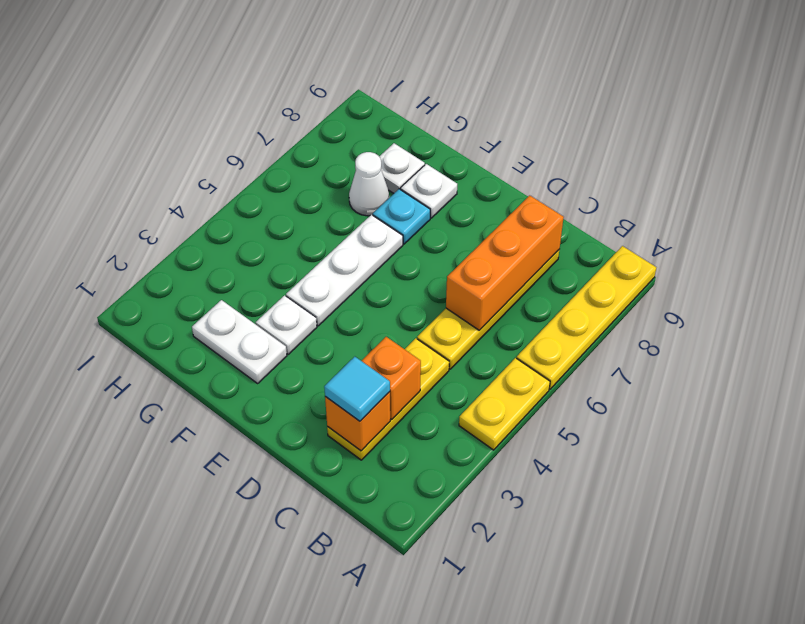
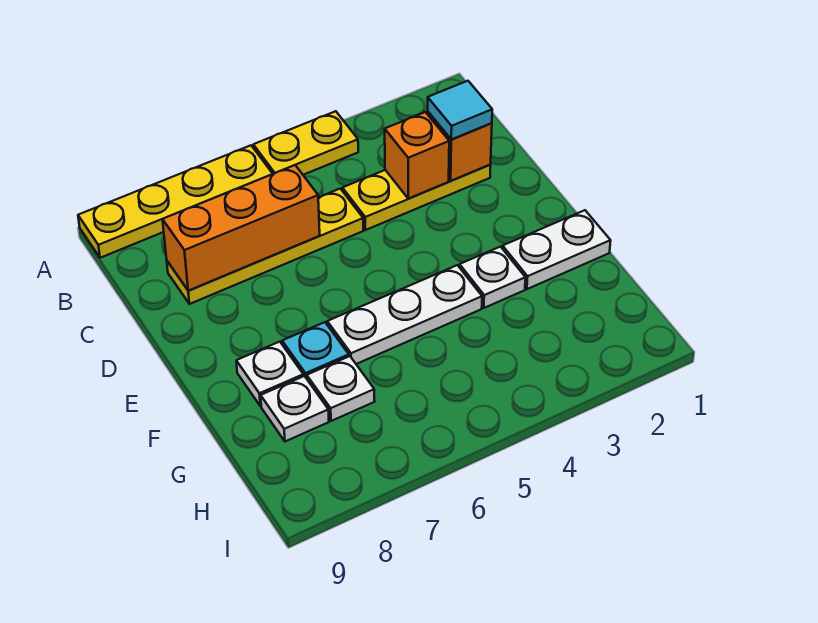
white 1x2 plate [192,300,287,383] -> white 1x2 plate turned to [503,210,611,289]
white 1x1 cone [349,152,389,216] -> white 1x1 plate [307,356,375,421]

